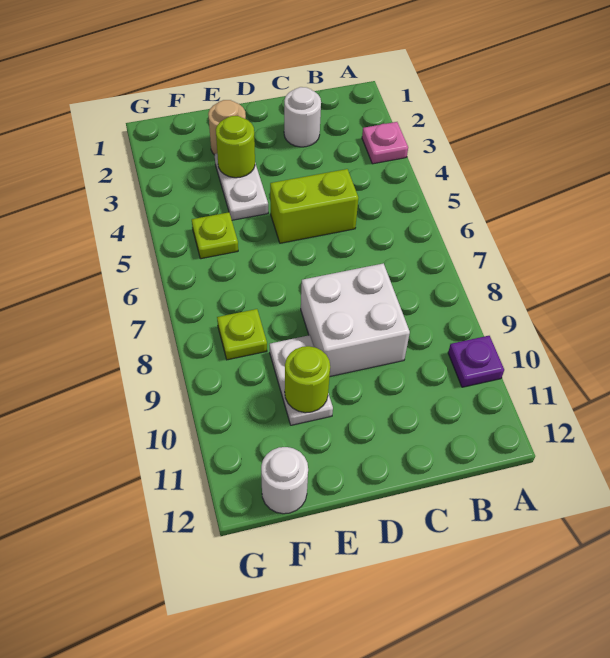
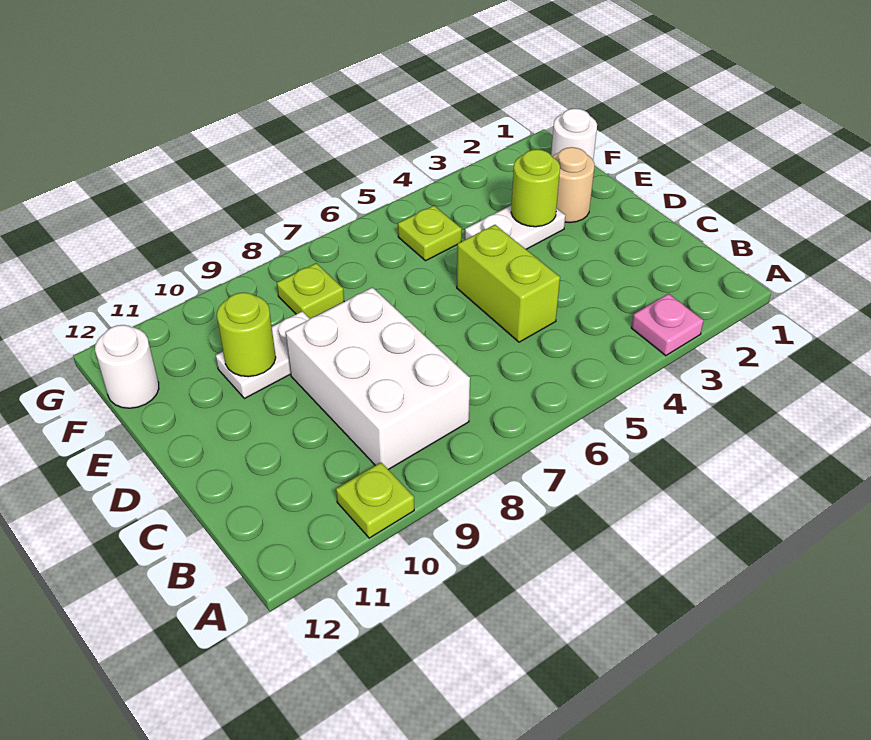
purple 1x1 plate [448,336,504,387] -> lime 1x1 plate [336,463,414,538]
white 1x1 round brick [284,87,321,147] -> white 1x1 round brick moved to [551,109,597,159]
white 2x2 brick [301,263,410,376] -> white 2x3 brick [285,287,470,470]

